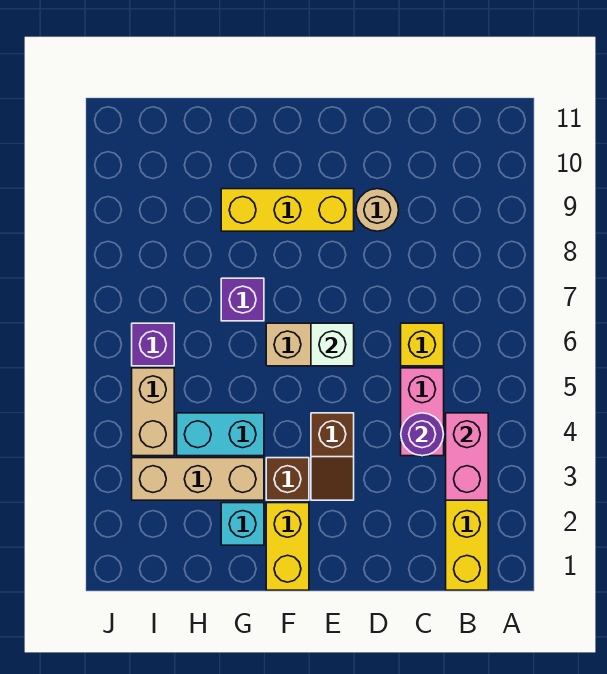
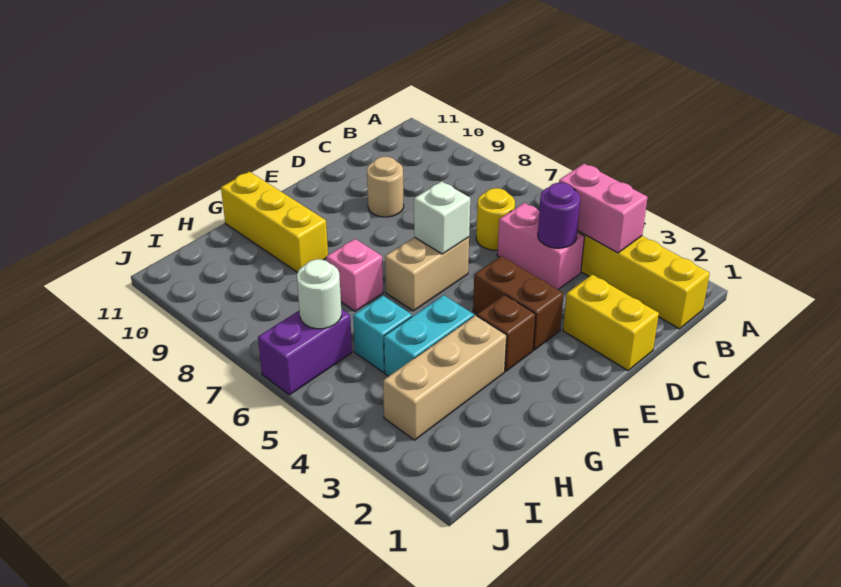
yellow 1x1 brick [401,323,444,366] -> yellow 1x1 round brick [476,188,515,250]
brown 1x2 slope [311,413,354,500] -> brown 1x2 brick [473,256,564,350]
yellow 1x3 brick [221,189,354,231] -> yellow 1x3 brick turned to [221,172,328,272]
yellow 1x2 brick [266,503,309,590] -> yellow 1x2 brick moved to [563,275,659,370]
cyan 1x1 brick [221,503,264,545] -> cyan 1x1 brick moved to [353,296,412,372]
purple 1x1 brick [221,278,264,321] -> pink 1x1 brick [326,239,383,311]
tan 1x2 brick [132,368,174,456] -> none
purple 1x1 brick [132,323,174,366] -> purple 1x2 brick [258,309,352,395]
none -> white 1x1 round brick [297,259,341,329]

